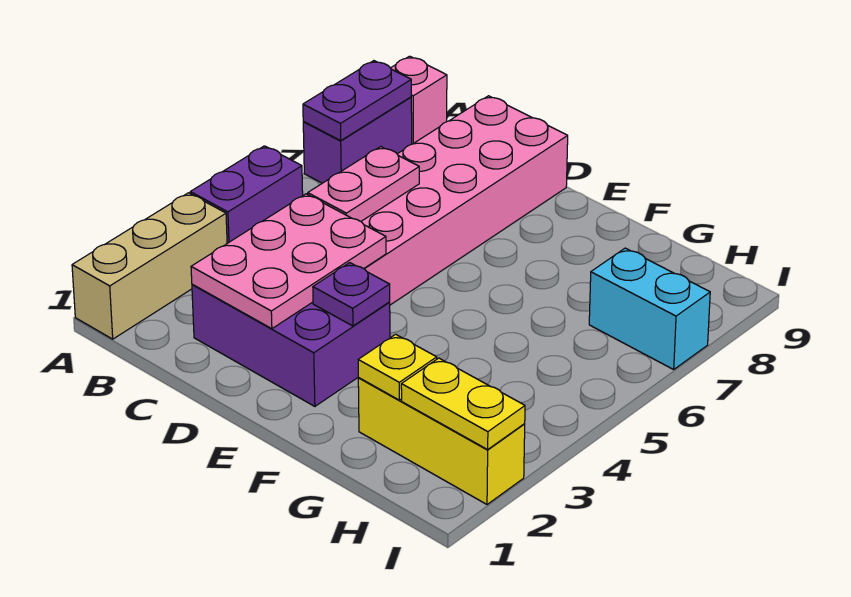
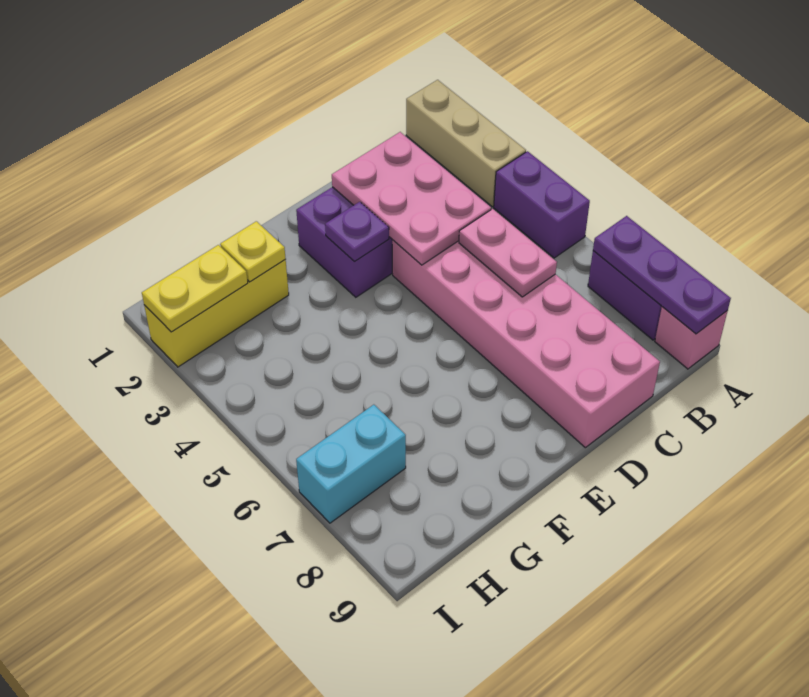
purple 1x2 plate [303,61,411,140] -> purple 1x3 plate [593,216,731,334]

